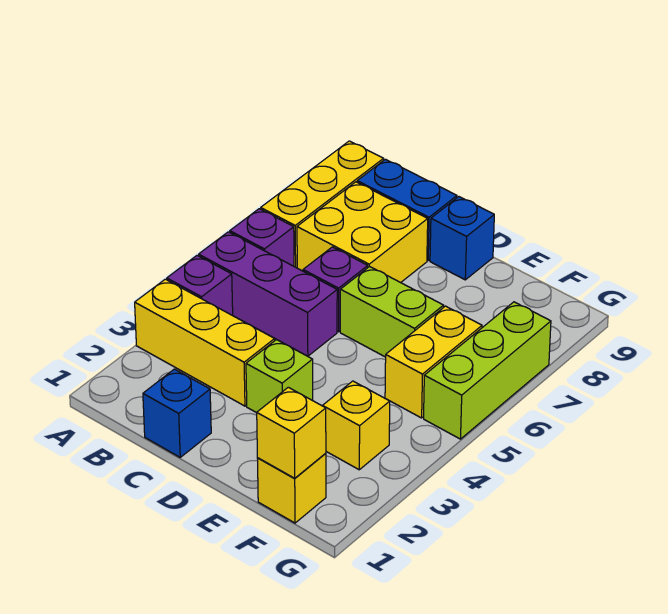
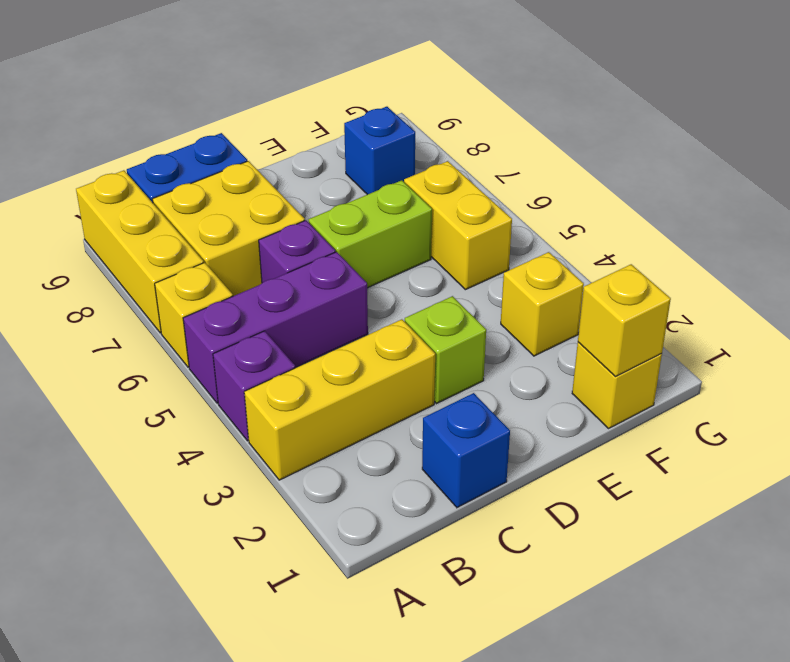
purple 1x1 brick [230,209,294,266] -> yellow 1x1 brick [155,263,233,367]
blue 1x1 brick [430,197,494,280] -> blue 1x1 brick moved to [344,107,415,195]
lime 1x3 brick [424,302,551,439] -> none

